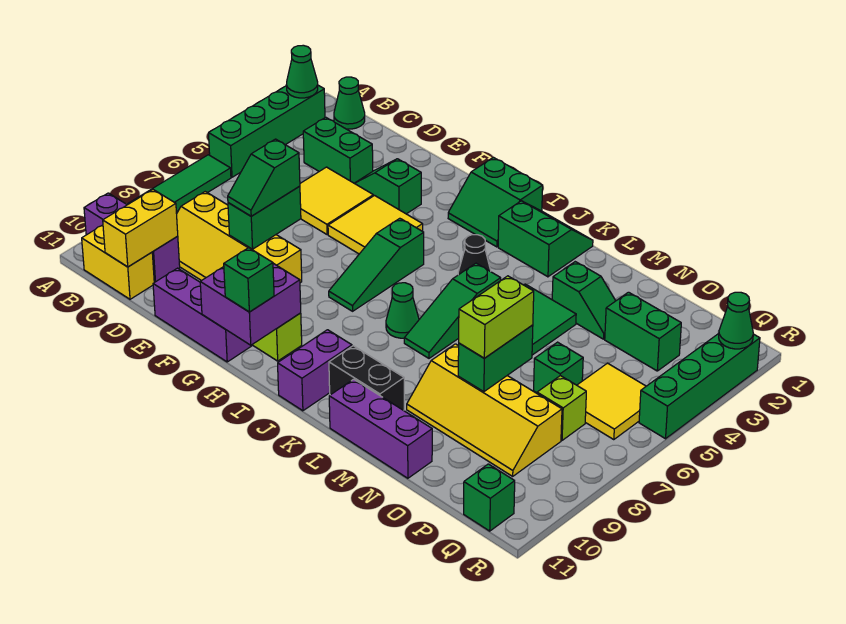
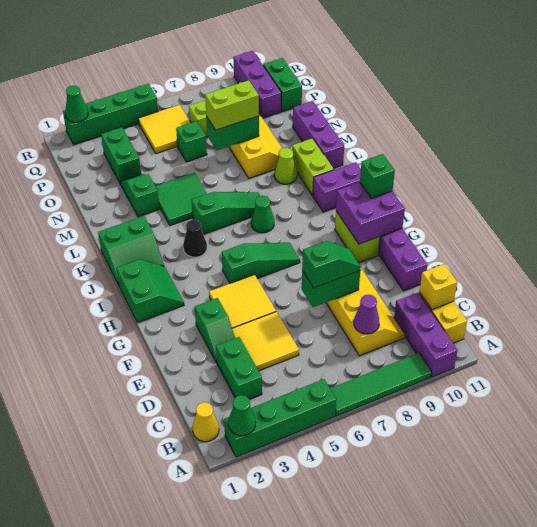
green 1x1 cone [334,77,365,129] -> yellow 1x1 cone [193,402,219,442]
none -> purple 1x1 cone [354,295,379,334]
yellow 1x2 brick [103,190,178,267] -> yellow 1x1 brick [419,264,457,310]
green 2x2 slope [498,201,593,277] -> green 2x2 slope turned to [98,216,164,285]
black 1x2 brick [329,346,404,410] -> lime 1x2 brick [292,138,334,196]
none -> lime 1x1 cone [274,148,297,184]
none -> purple 1x3 brick [233,51,281,118]
green 1x1 brick [464,464,515,531] -> green 1x2 brick [263,58,302,111]

